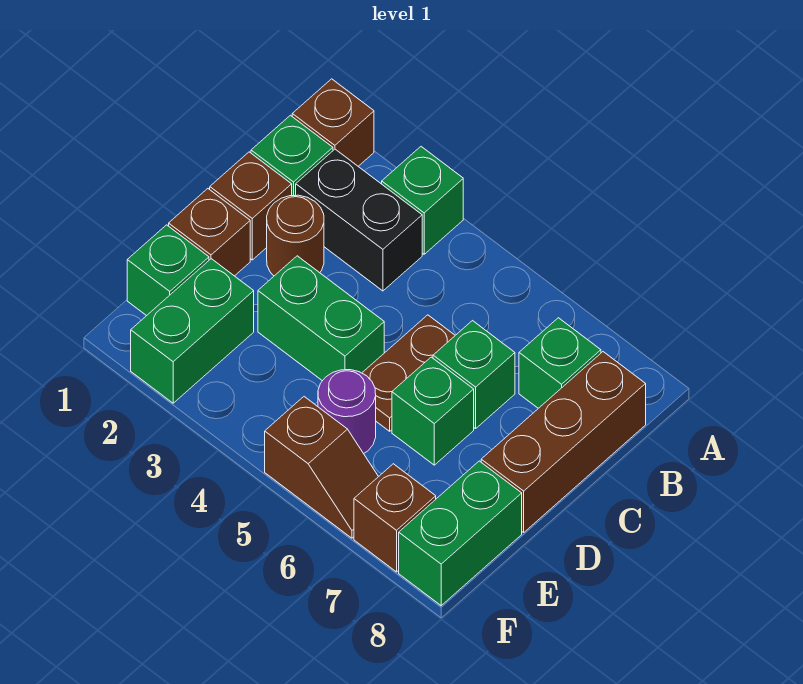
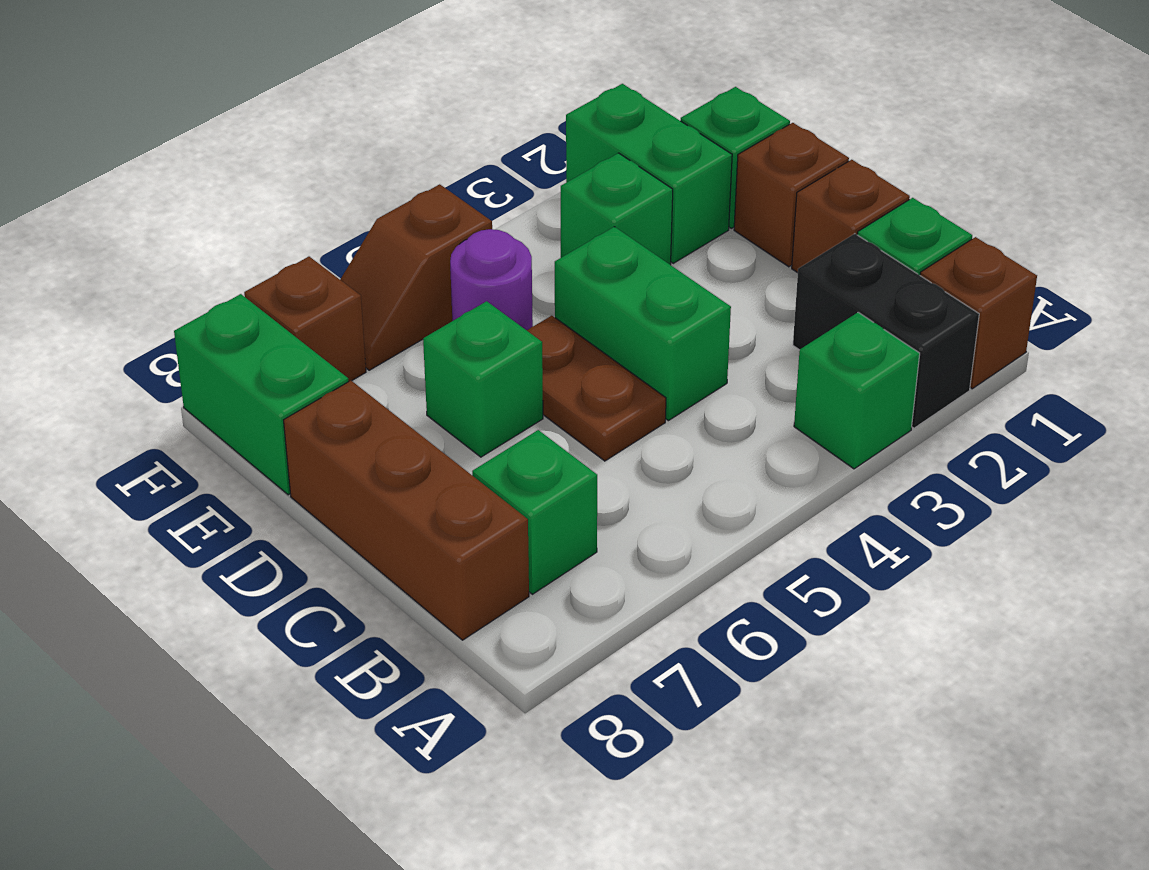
black 1x2 brick [296,149,422,291] -> black 1x2 brick turned to [793,234,979,428]
brown 1x1 round brick [267,195,324,276] -> none
green 1x1 brick [433,321,515,429] -> green 1x1 brick moved to [561,153,673,265]
green 1x2 brick [258,256,384,381] -> green 1x2 brick turned to [555,227,731,421]

